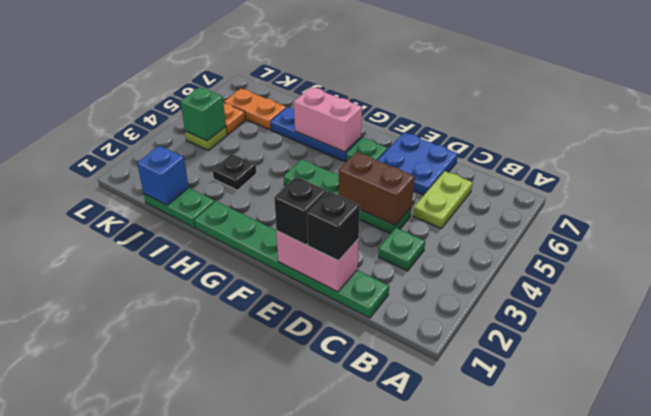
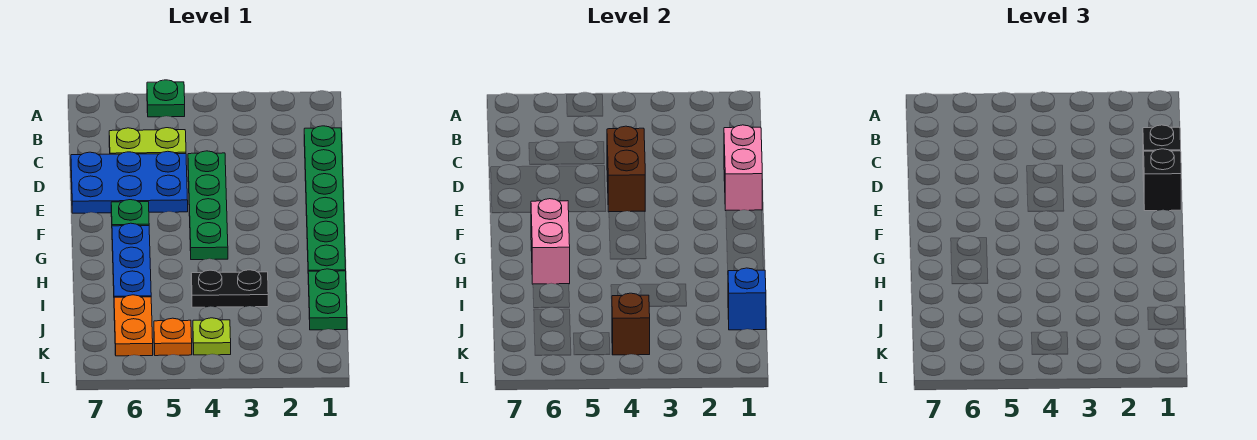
green 1x1 plate [378,228,425,271] -> green 1x1 plate moved to [147,80,185,117]
blue 2x2 plate [377,132,458,195] -> blue 2x3 plate [71,151,188,213]
black 1x1 plate [212,154,256,190] -> black 1x2 plate [191,270,268,307]
green 1x1 brick [180,87,226,141] -> brown 1x1 brick [612,293,650,355]

